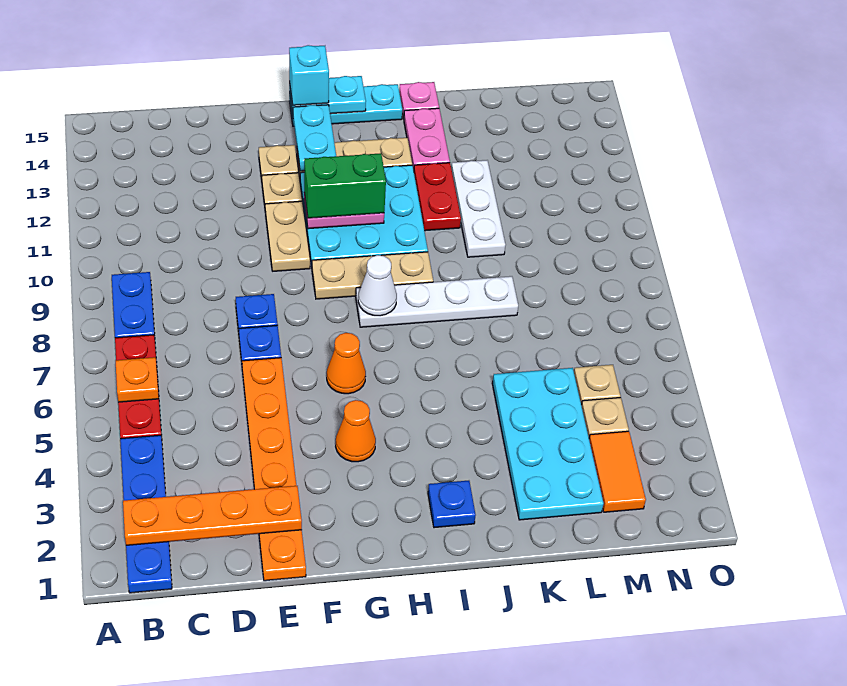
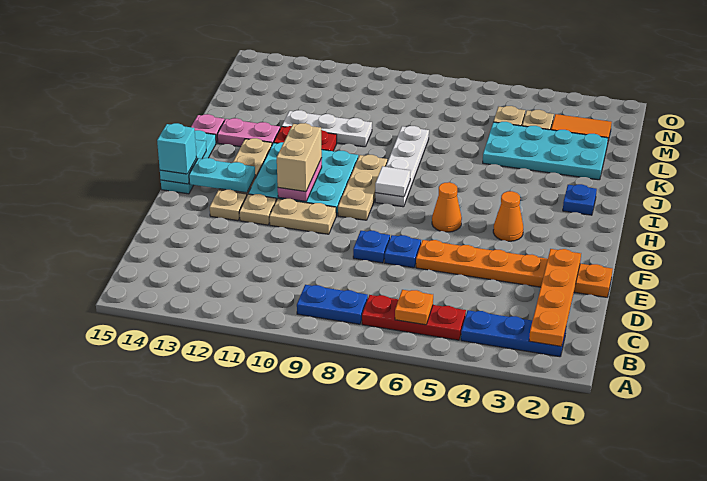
blue 1x4 plate [120,435,172,593] -> blue 1x3 plate [461,310,566,357]
green 1x2 brick [304,153,386,218] -> tan 1x2 brick [277,123,322,192]
white 1x1 cone [358,255,397,316] -> white 1x1 tile [375,166,410,197]

